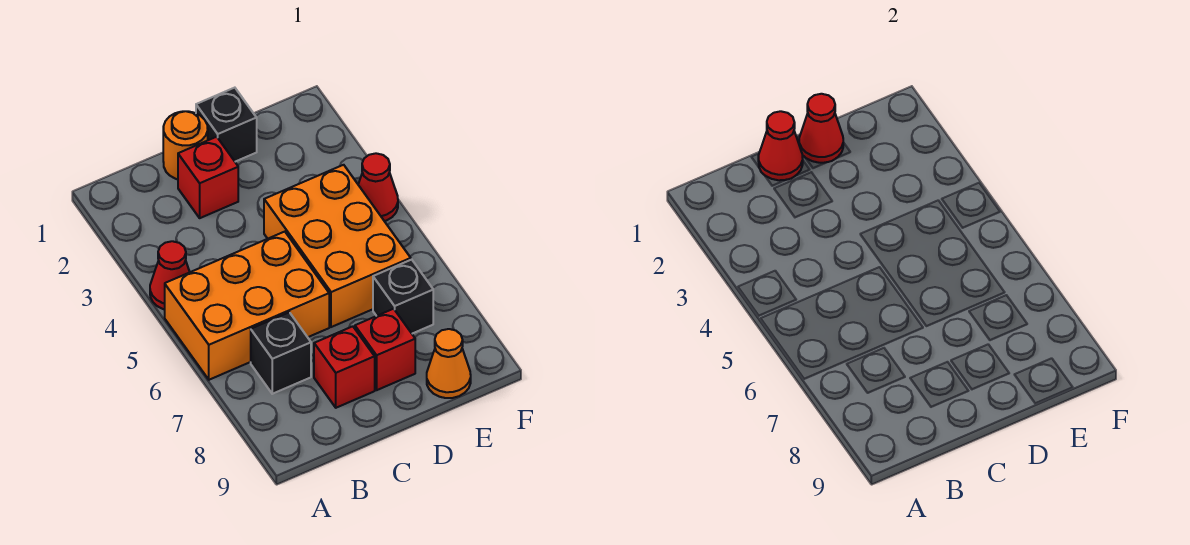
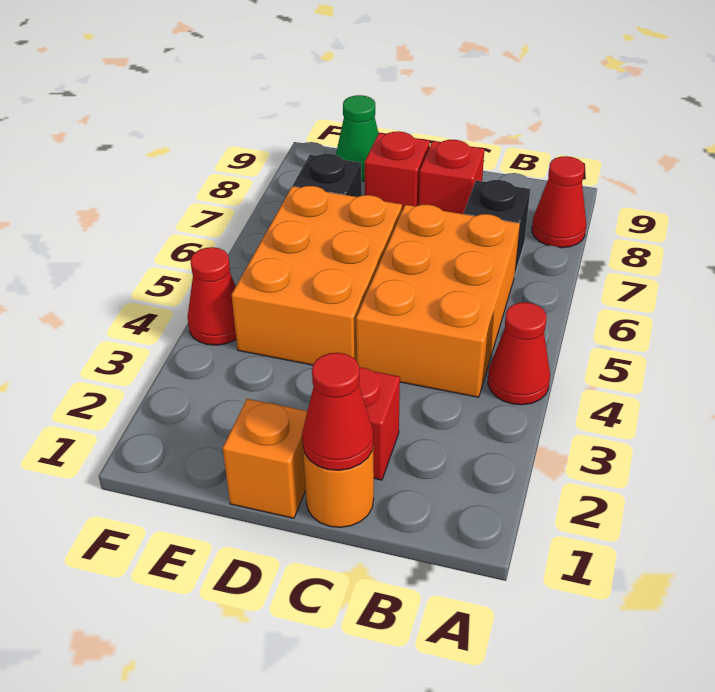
orange 2x3 brick [165,232,329,380] -> orange 2x3 brick turned to [356,204,520,397]
black 1x1 brick [196,88,257,162] -> orange 1x1 brick [223,399,307,518]
red 1x1 cone [799,94,843,163] -> red 1x1 cone moved to [532,156,586,248]
orange 1x1 cone [427,329,471,398] -> green 1x1 cone [336,95,379,181]

